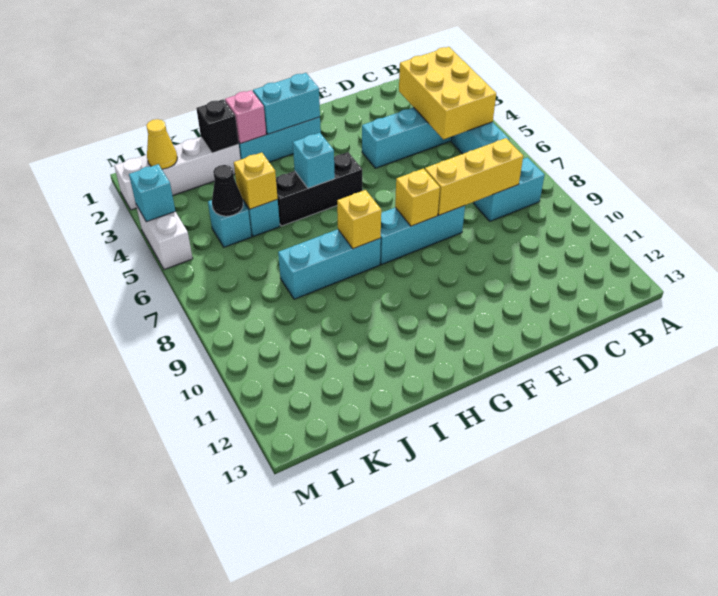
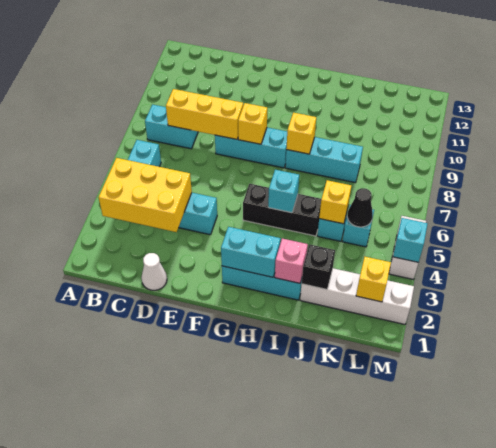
yellow 2x3 brick [399,47,496,139] -> yellow 2x3 brick turned to [99,158,192,232]
none -> white 1x1 cone [141,253,167,290]
yellow 1x1 cone [146,119,177,169] -> yellow 1x1 brick [356,257,391,302]

